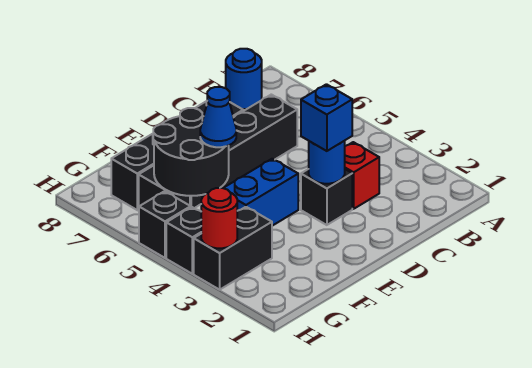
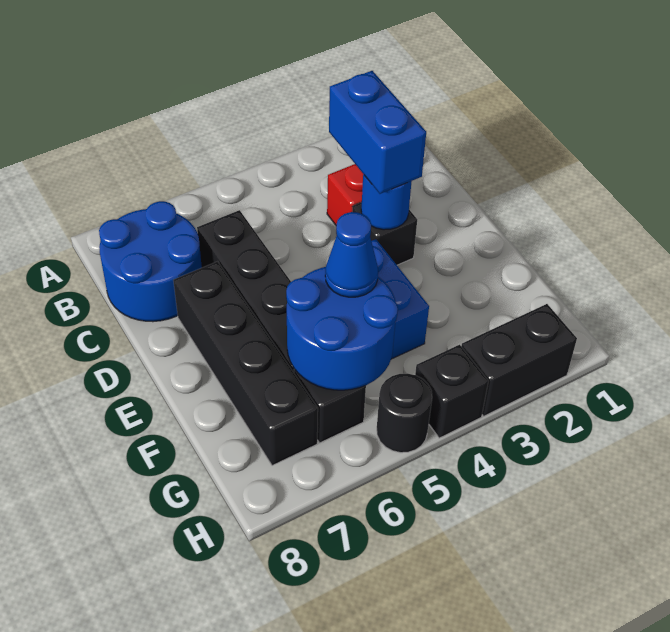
blue 1x1 round brick [226,49,262,109] -> blue 2x2 round brick [99,201,202,322]
blue 1x1 brick [301,84,352,151] -> blue 1x2 brick [329,71,426,194]
black 2x2 round brick [153,108,229,196] -> blue 2x2 round brick [286,267,398,390]
black 1x2 brick [194,207,272,290] -> black 1x2 brick turned to [461,304,577,416]
red 1x1 round brick [201,188,237,248] -> none
black 1x1 brick [139,191,191,258] -> black 1x1 round brick [377,373,432,453]

